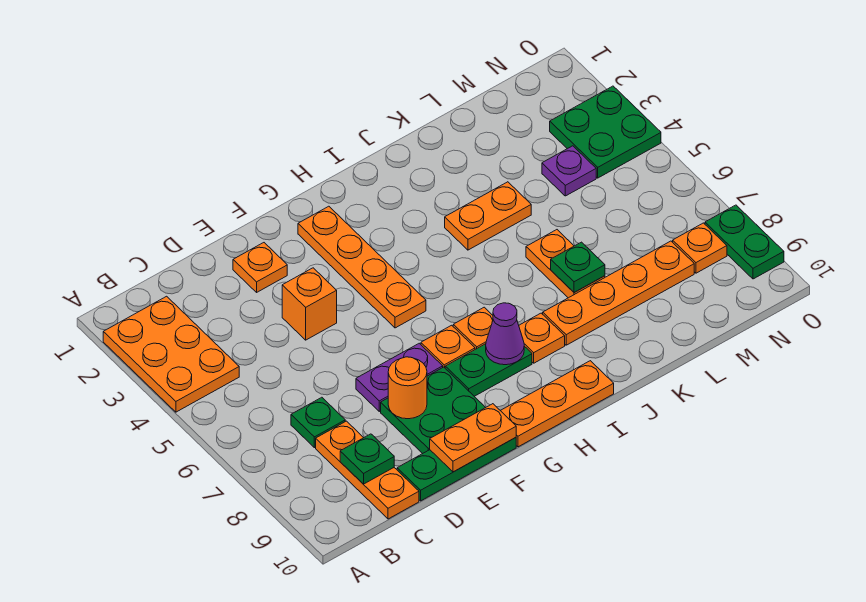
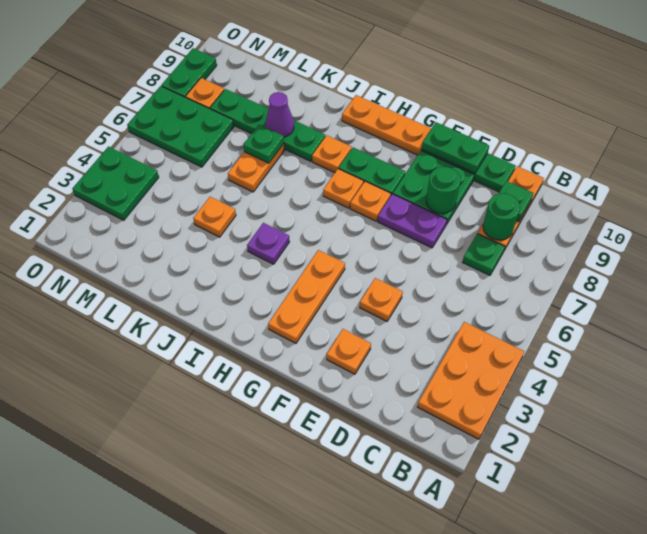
none -> green 1x1 round brick [483,193,520,240]
orange 1x1 brick [282,268,337,340] -> orange 1x1 plate [360,278,403,321]
orange 1x1 round brick [388,357,427,419] -> green 1x1 round brick [426,167,460,213]
orange 1x2 plate [430,404,516,472] -> green 1x2 plate [422,122,489,173]
orange 1x4 plate [298,206,426,328] -> orange 1x3 plate [268,250,345,343]
purple 1x1 cone [486,303,524,365] -> purple 1x1 cone moved to [265,92,294,137]
orange 1x2 plate [445,182,531,250] -> orange 1x1 plate [193,197,236,237]
orange 1x4 plate [543,241,694,345] -> green 1x4 plate [210,89,325,161]
purple 1x1 plate [542,146,596,196] -> purple 1x1 plate moved to [247,223,289,264]
none -> green 2x3 plate [127,86,234,167]

